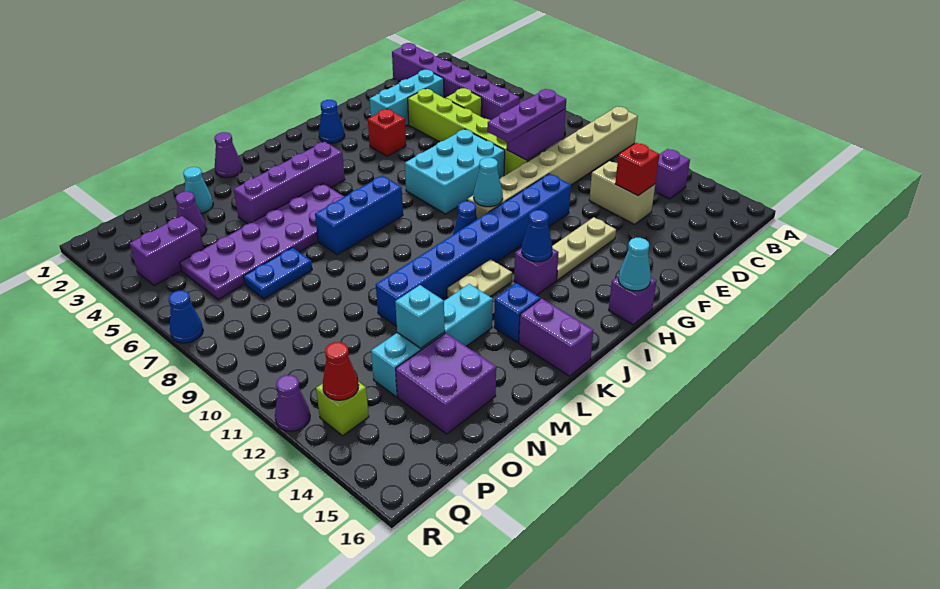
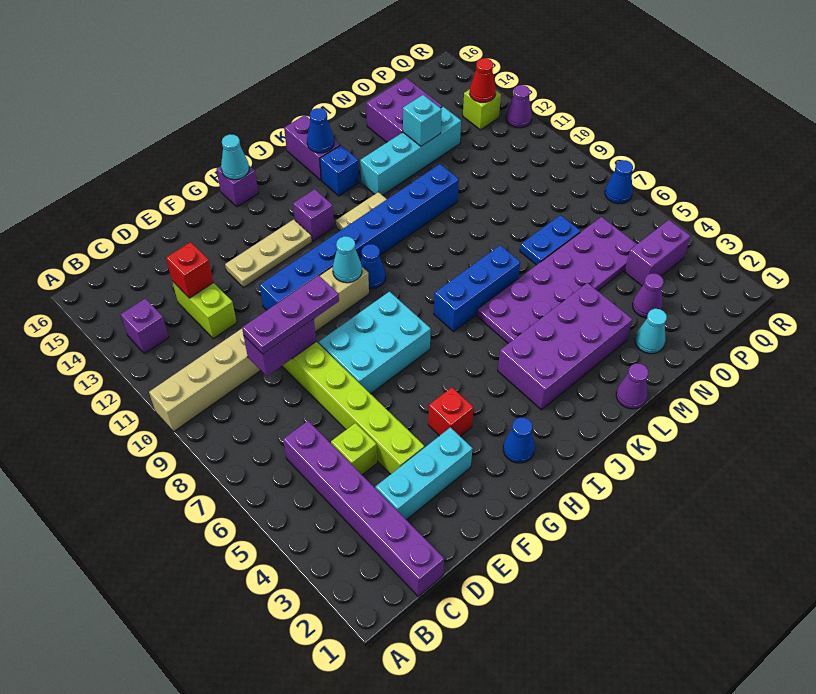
tan 1x2 brick [589,161,655,224] -> lime 1x2 brick [172,281,237,339]
blue 1x1 cone [522,210,553,262] -> blue 1x1 cone moved to [307,108,334,153]
purple 1x4 brick [234,142,345,224] -> purple 2x4 brick [498,283,632,410]

